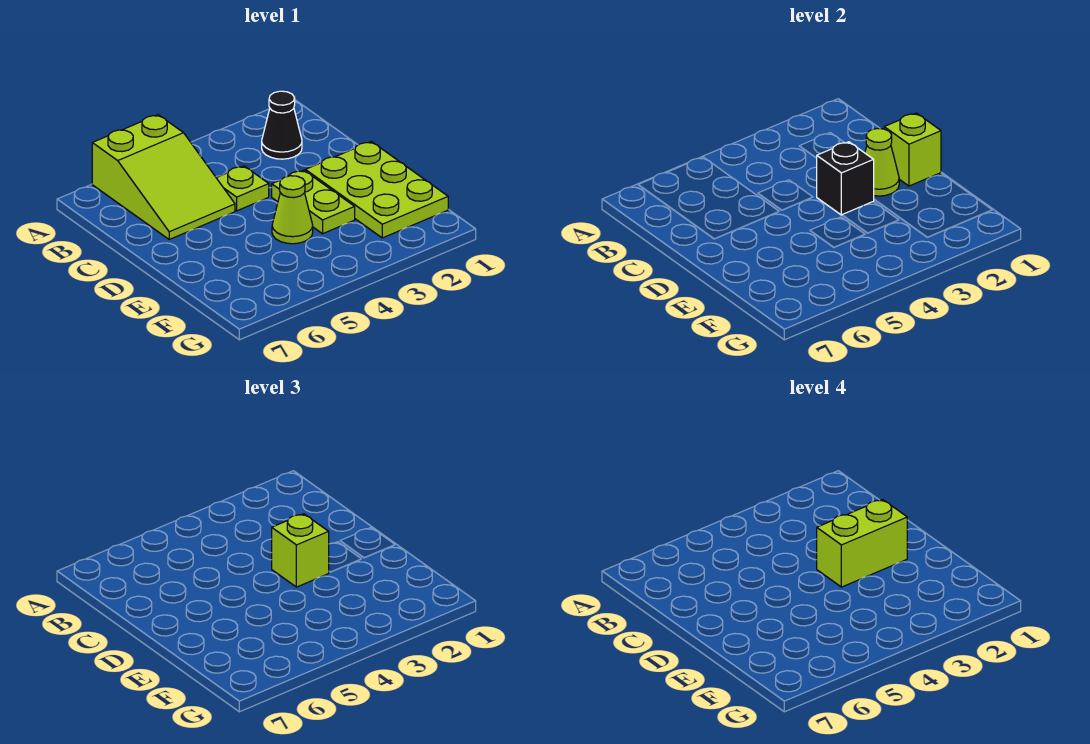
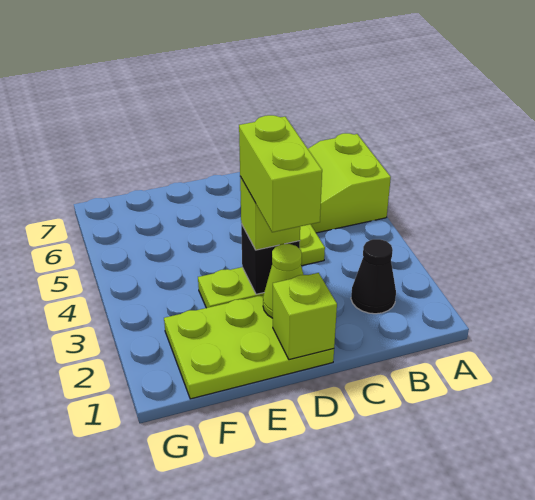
lime 1x1 cone [272,176,313,244] -> none

